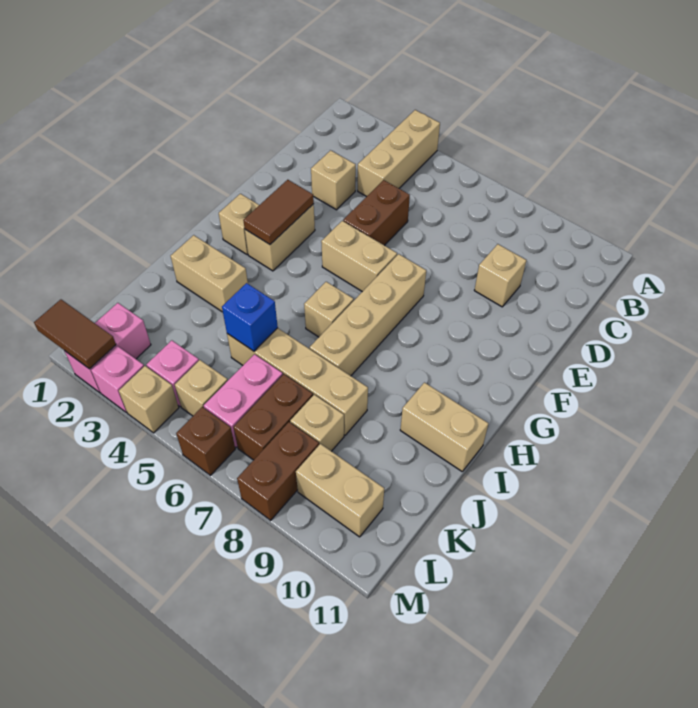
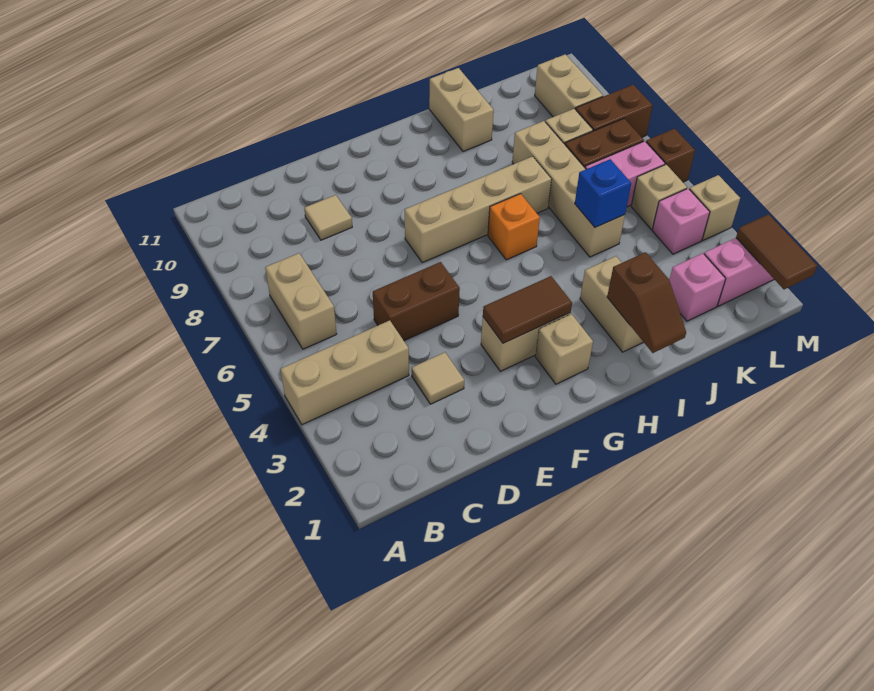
tan 1x1 brick [311,150,356,210] -> tan 1x1 tile [412,352,464,404]
tan 1x1 brick [474,244,526,307] -> tan 1x1 tile [304,195,352,240]
tan 1x2 brick [321,221,397,292] -> tan 1x2 brick moved to [265,253,337,349]
tan 1x1 brick [304,282,354,337] -> orange 1x1 brick [488,194,540,260]
none -> brown 1x2 slope [607,252,686,353]
pink 1x1 brick [91,346,144,412] -> pink 1x1 brick moved to [669,253,726,321]

